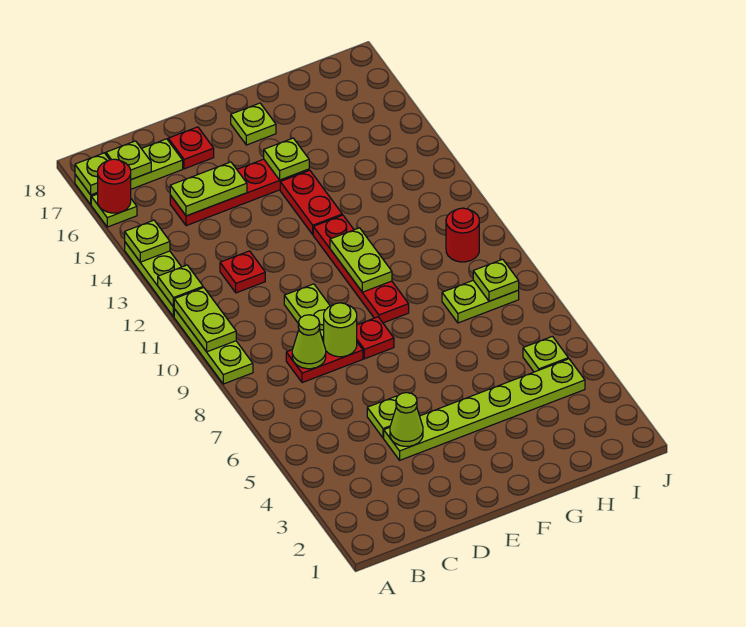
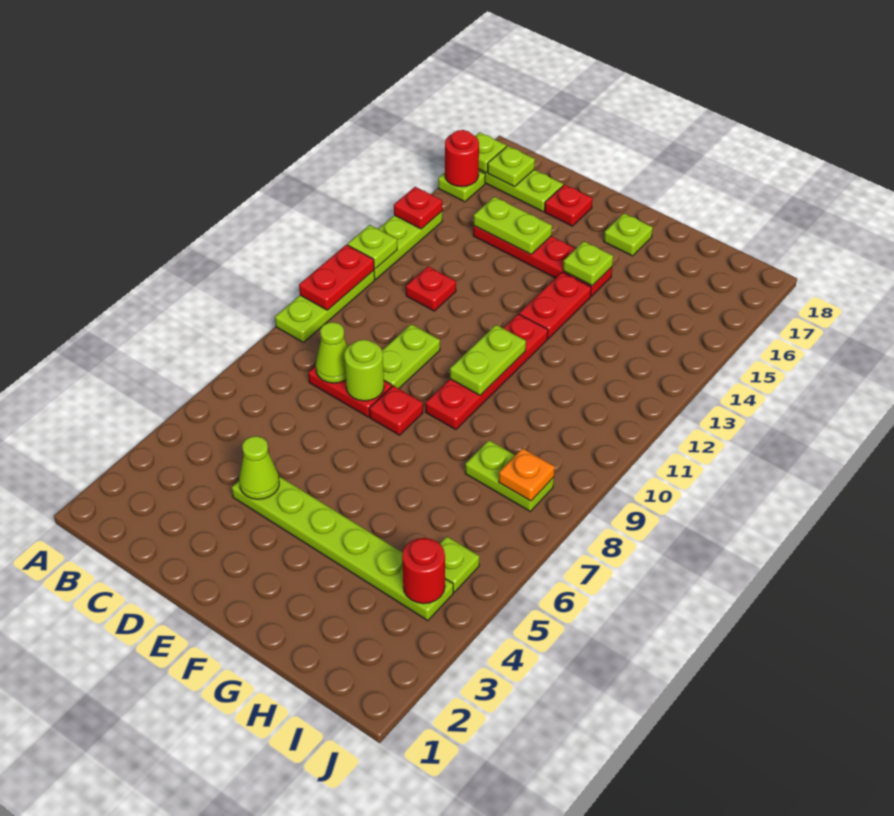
lime 1x2 plate [174,288,236,352] -> red 1x2 plate [299,245,374,310]
lime 1x1 plate [125,220,170,262] -> red 1x1 plate [394,187,442,229]
lime 1x1 plate [367,396,397,438] -> none
lime 1x1 plate [473,259,519,301] -> orange 1x1 plate [499,448,555,501]
red 1x1 round brick [446,208,479,262] -> red 1x1 round brick moved to [402,538,445,604]

